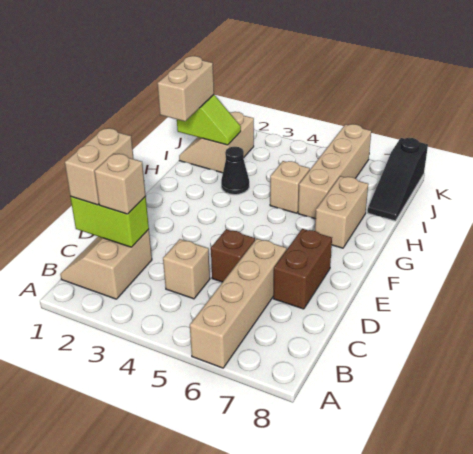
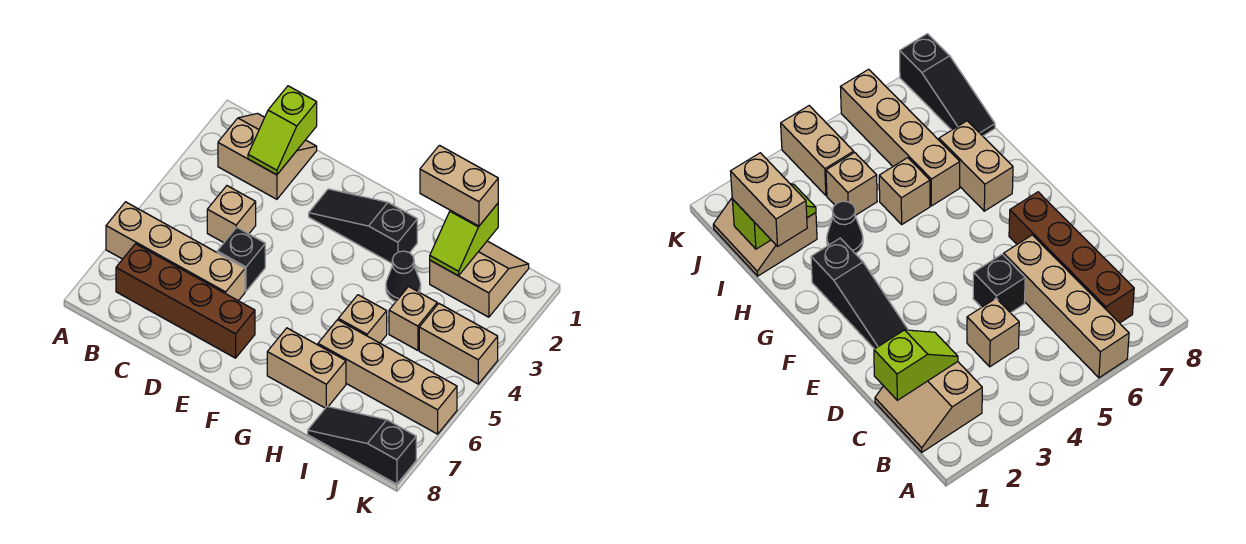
lime 1x2 brick [70,197,149,247] -> lime 1x2 slope [248,86,317,175]
tan 1x2 brick [65,128,134,205] -> tan 1x2 brick moved to [419,304,498,384]
tan 1x1 brick [94,153,146,214] -> tan 1x1 brick moved to [389,287,437,350]
brown 1x1 brick [211,229,255,282] -> black 1x1 brick [217,227,265,291]
brown 1x2 brick [273,229,332,309] -> brown 1x4 brick [116,244,255,358]
none -> black 1x3 slope [309,189,417,263]

